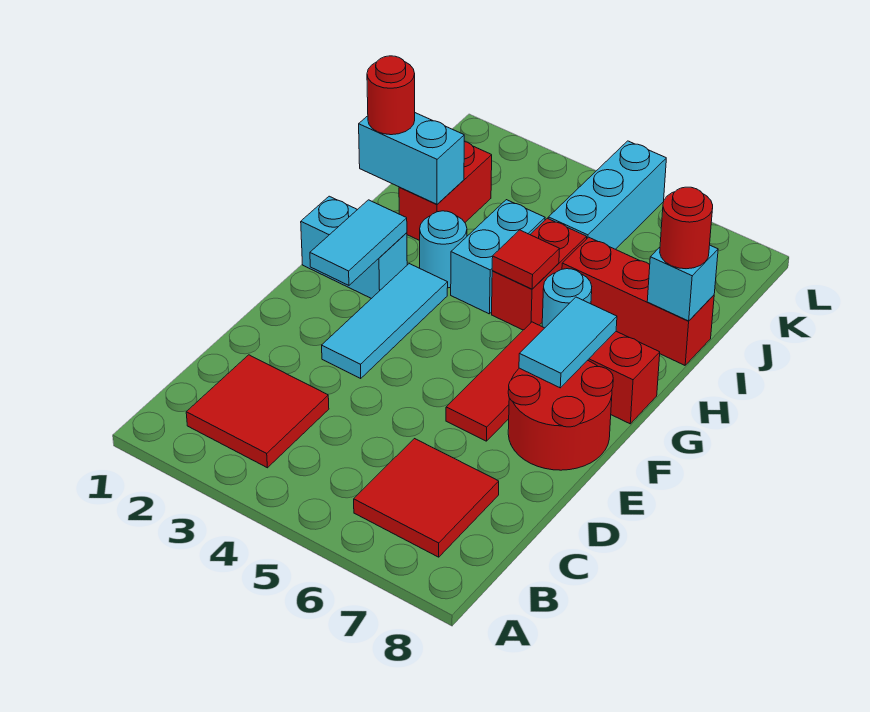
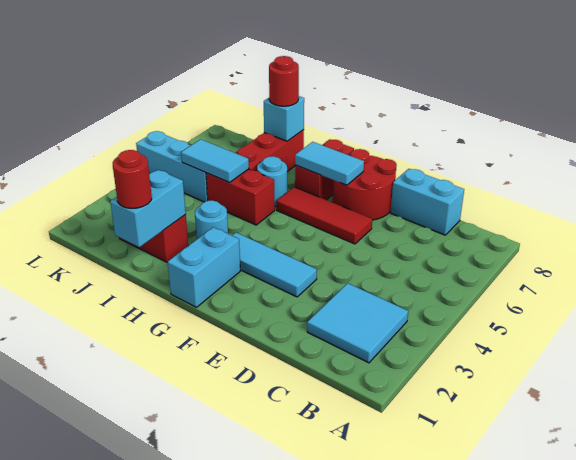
red 2x2 tile [186,355,329,468] -> cyan 2x2 tile [307,283,408,363]
red 2x2 tile [354,439,499,557] -> none
cyan 1x2 tile [310,200,407,285] -> cyan 1x2 tile moved to [181,139,249,182]
cyan 1x2 brick [451,200,545,314] -> cyan 1x2 brick moved to [391,169,464,235]
red 1x1 tile [492,230,559,289] -> none

